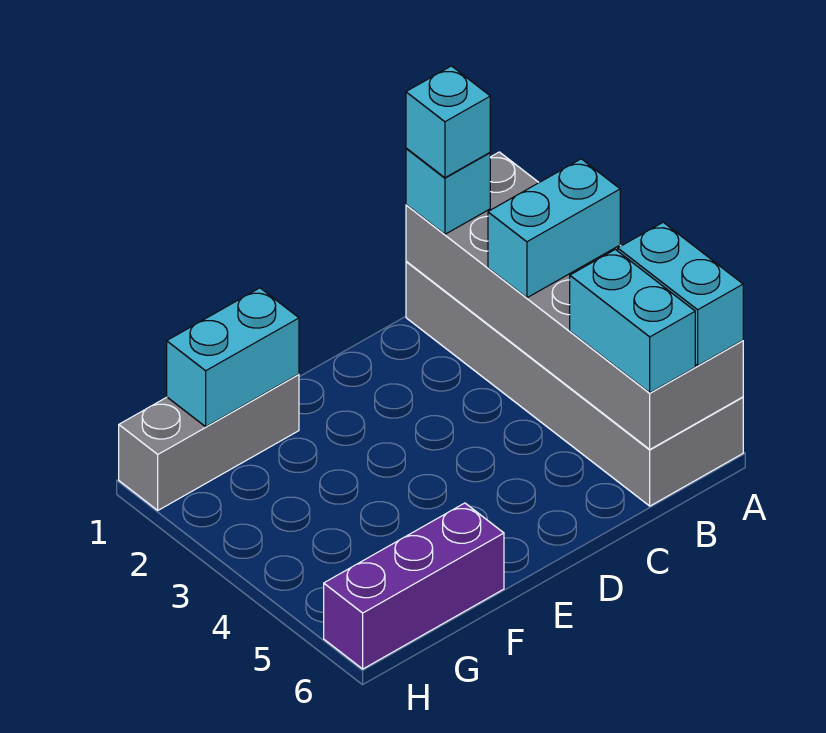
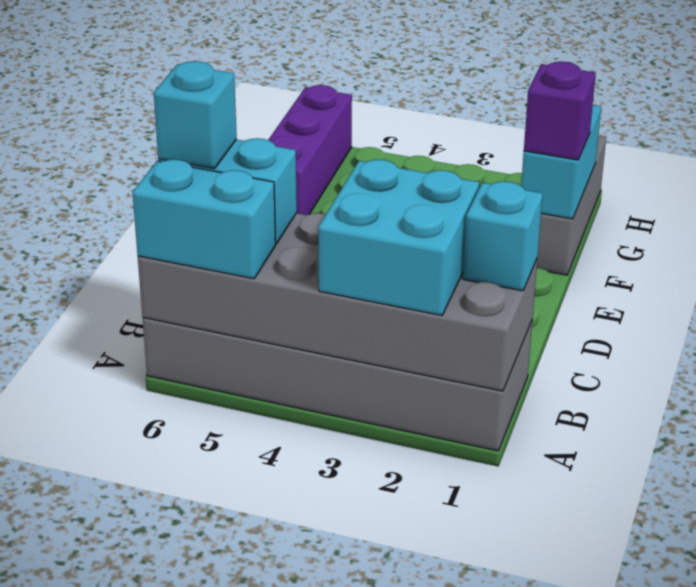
cyan 1x2 brick [488,159,620,298] -> cyan 2x2 brick [318,160,479,315]
cyan 1x1 brick [406,66,490,178] -> cyan 1x1 brick moved to [154,61,237,169]
none -> purple 1x1 brick [524,62,596,160]

